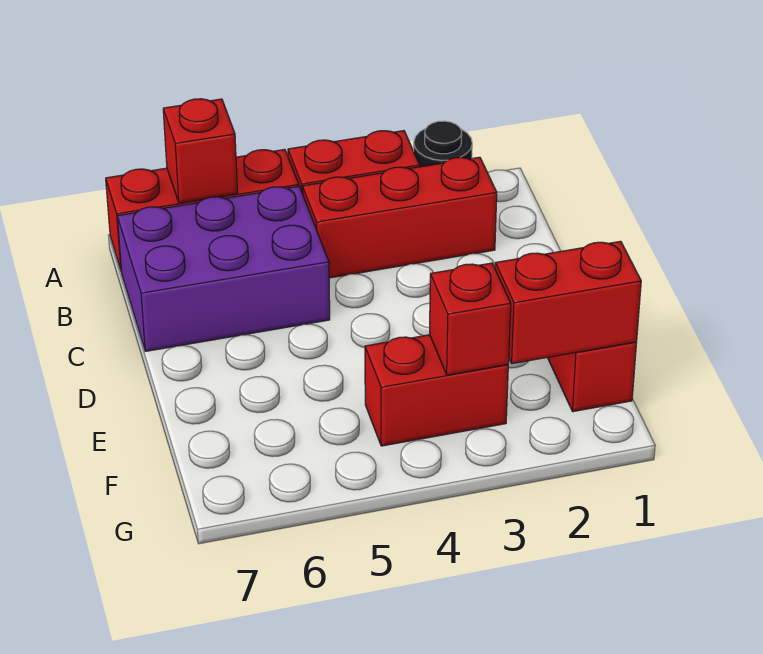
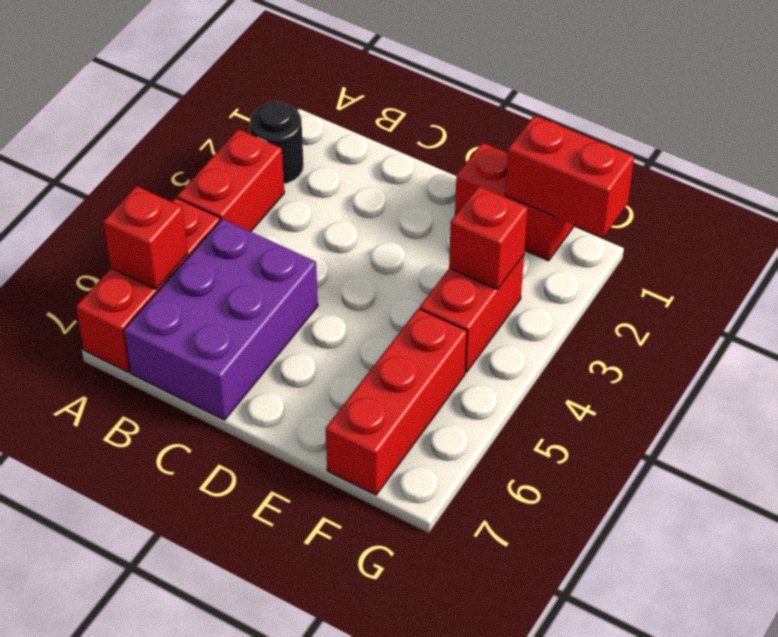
red 1x3 brick [302,157,497,278] -> red 1x3 brick moved to [326,308,467,495]
red 1x2 brick [495,241,641,364] -> red 1x2 brick turned to [505,115,634,237]

